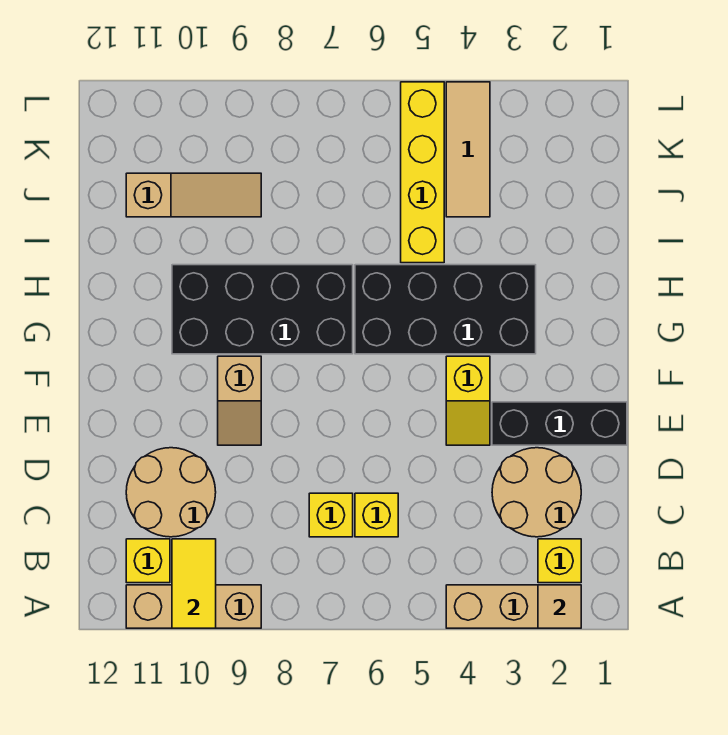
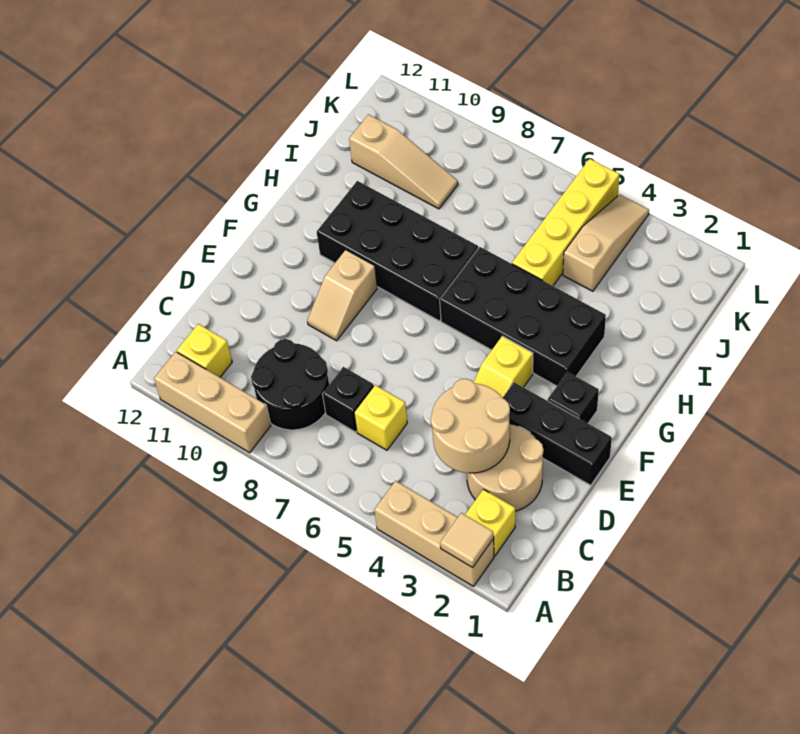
yellow 1x2 tile [172,539,216,628] -> none
none -> black 2x2 round brick [251,339,329,430]
yellow 1x1 brick [309,493,353,537] -> black 1x1 brick [323,367,374,432]
tan 2x2 round brick [126,448,216,537] -> tan 2x2 round brick moved to [431,379,510,473]
none -> black 1x1 brick [548,372,599,423]
tan 1x3 tile [446,82,490,217] -> tan 1x3 slope [563,194,649,291]

